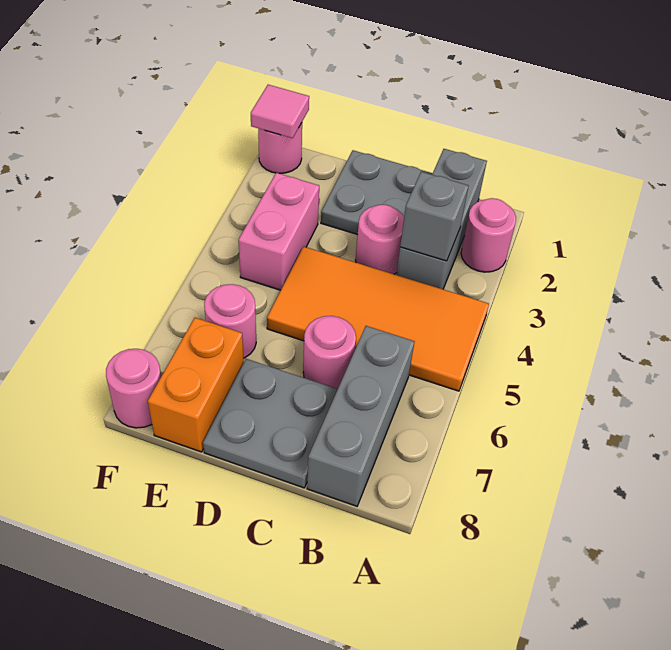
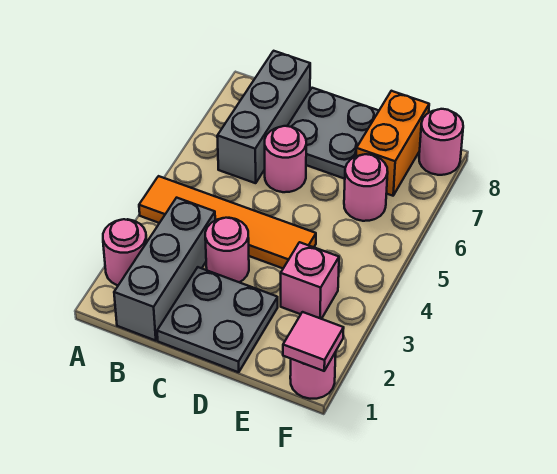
orange 2x4 tile [267,246,489,391] -> orange 1x4 tile [139,176,316,268]
grey 1x1 brick [400,172,468,261] -> none
pink 1x2 brick [239,173,319,290] -> pink 1x1 brick [281,242,339,319]

